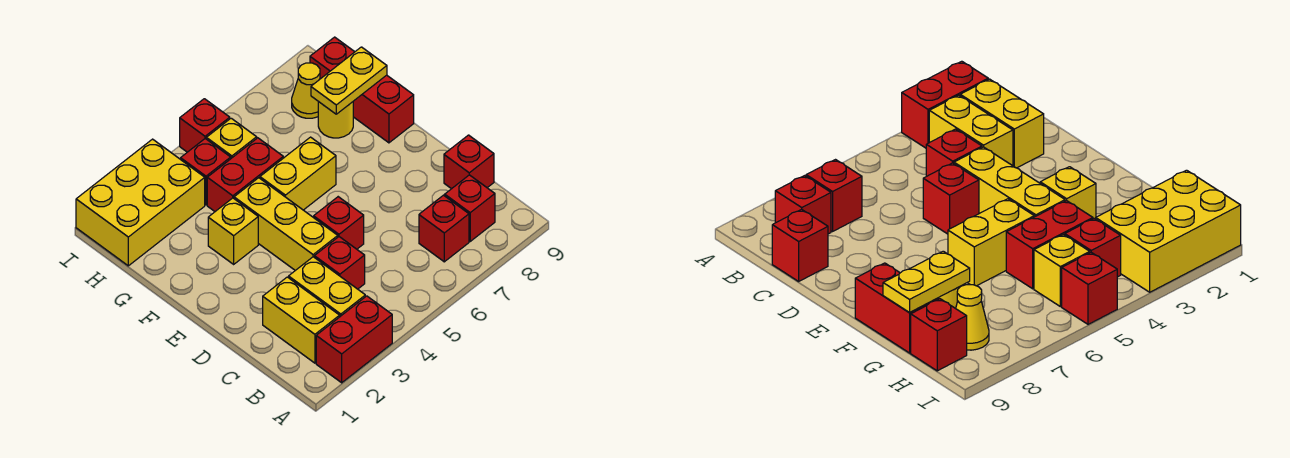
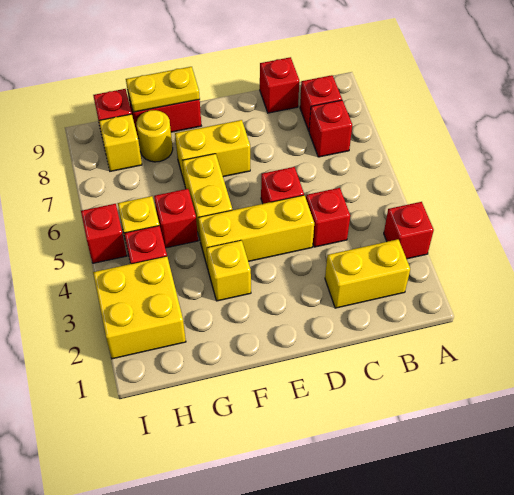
red 1x2 brick [316,296,392,383] -> red 1x1 brick [384,202,434,259]
yellow 1x2 brick [289,257,365,316] -> yellow 1x2 brick moved to [175,120,250,183]
red 1x2 brick [207,138,283,211] -> red 1x1 brick [154,189,198,248]
yellow 1x2 plate [311,47,387,114] -> yellow 1x2 plate turned to [126,67,200,112]
yellow 2x3 brick [76,139,205,266] -> yellow 2x2 brick [93,256,186,359]
yellow 1x1 cone [292,63,320,118] -> yellow 1x1 brick [99,114,142,171]

